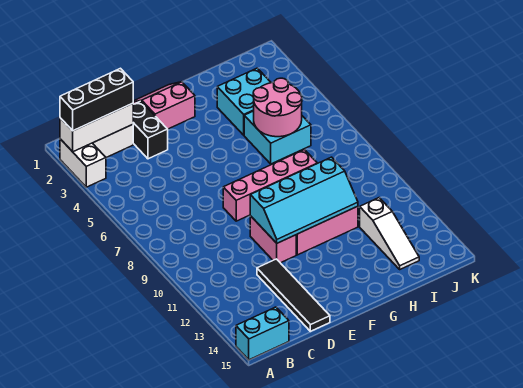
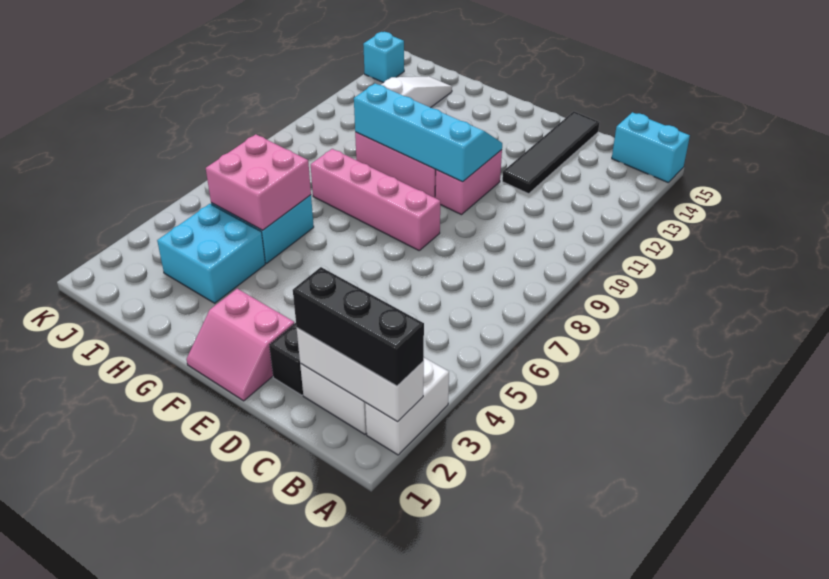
pink 2x2 round brick [253,78,302,137] -> pink 2x2 brick [206,134,311,230]
none -> cyan 1x1 brick [363,32,404,83]

